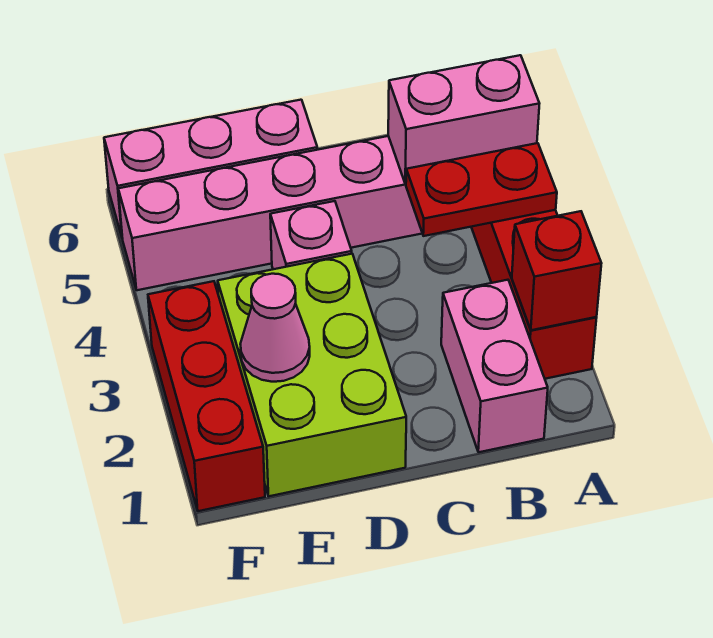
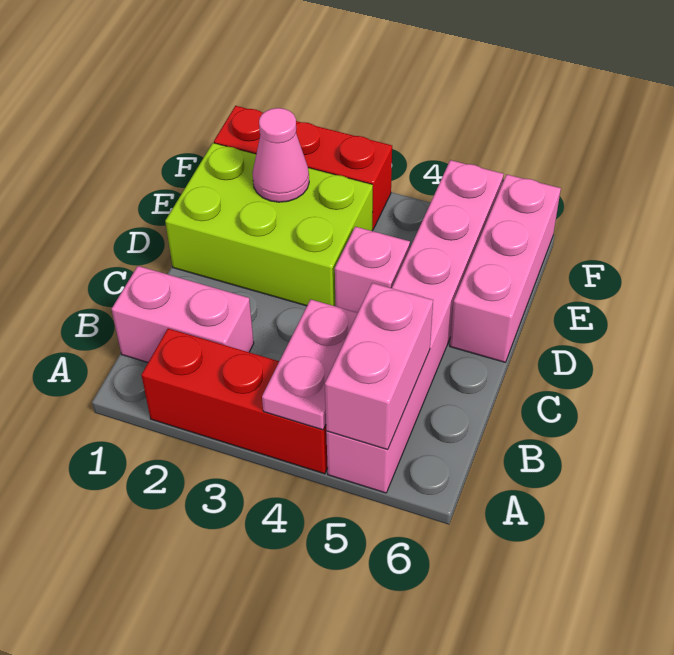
red 1x1 brick [512,211,602,330] -> none
red 1x2 plate [406,143,557,236] -> pink 1x2 plate [262,299,358,430]

